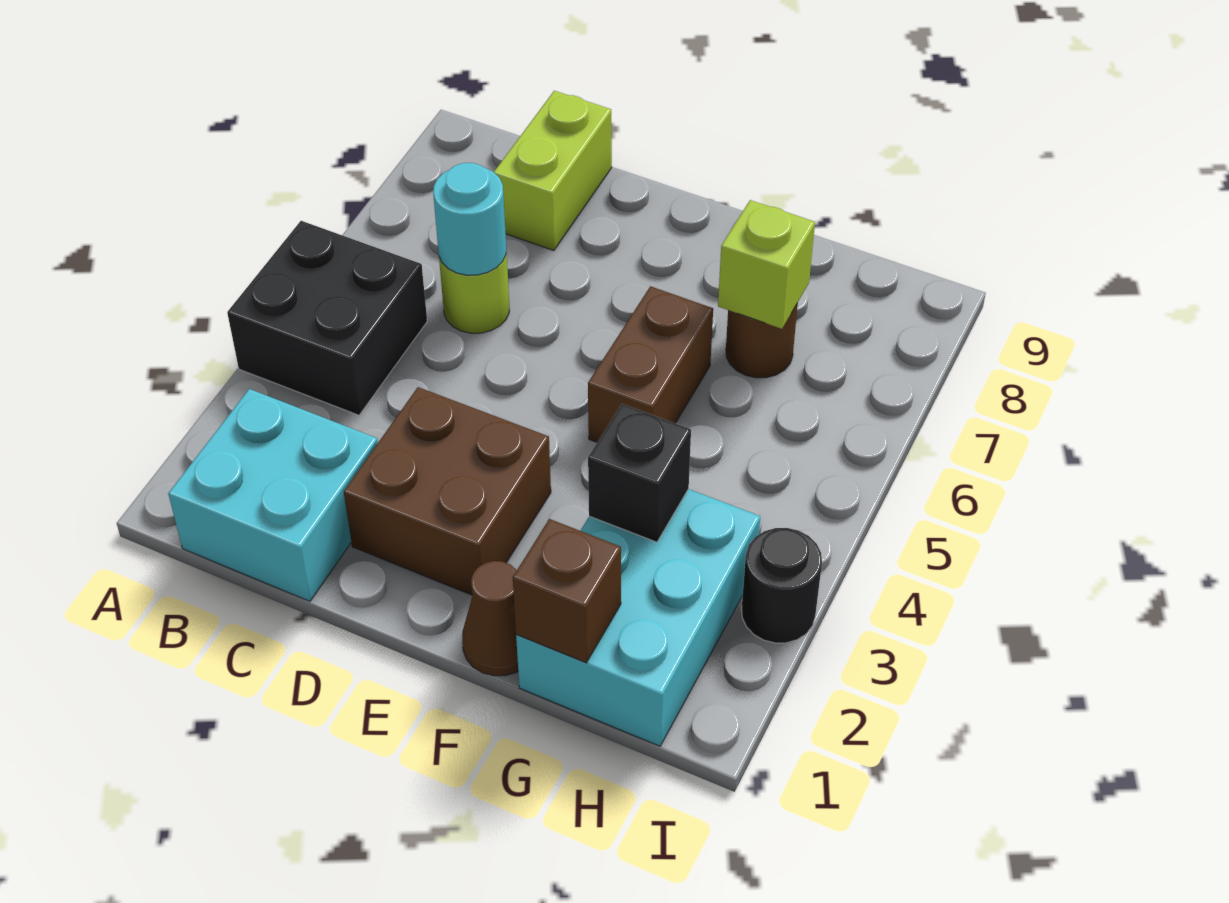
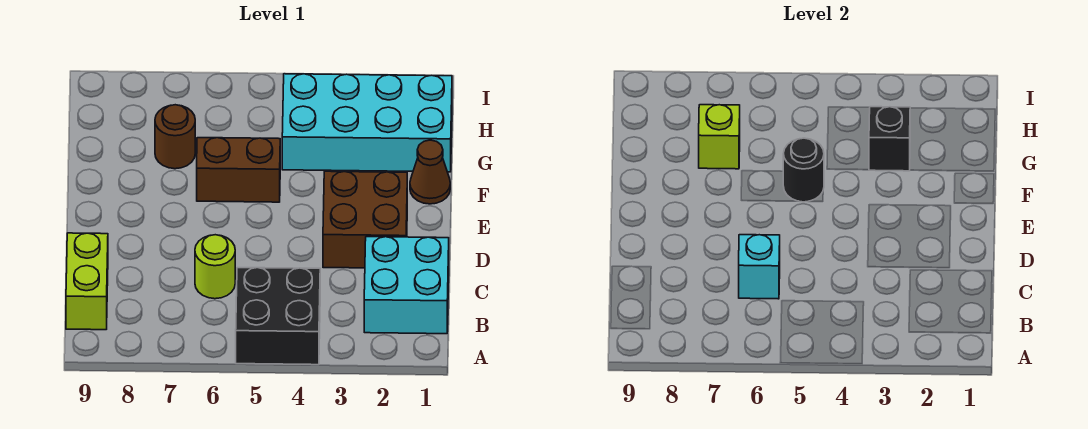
cyan 1x1 round brick [433,163,506,275] -> cyan 1x1 brick [739,235,780,299]
lime 1x2 brick [494,91,612,251] -> lime 1x2 brick turned to [66,233,108,330]
cyan 2x3 brick [516,489,760,746] -> cyan 2x4 brick [282,74,452,172]
brown 1x1 brick [513,519,621,663] -> none
black 1x1 round brick [742,528,822,643] -> black 1x1 round brick moved to [783,138,824,202]

